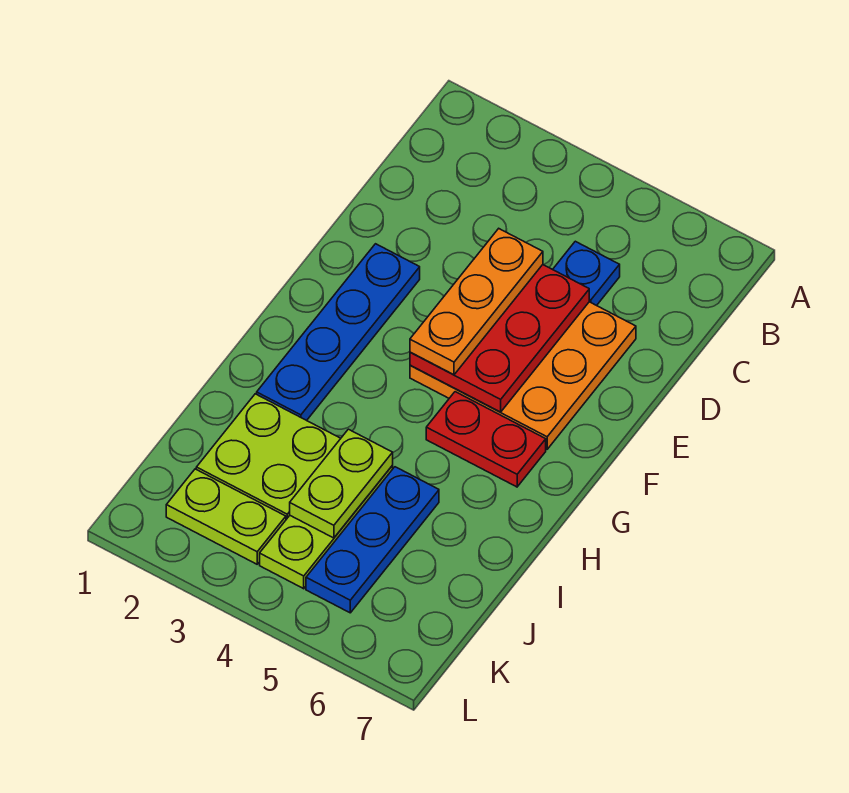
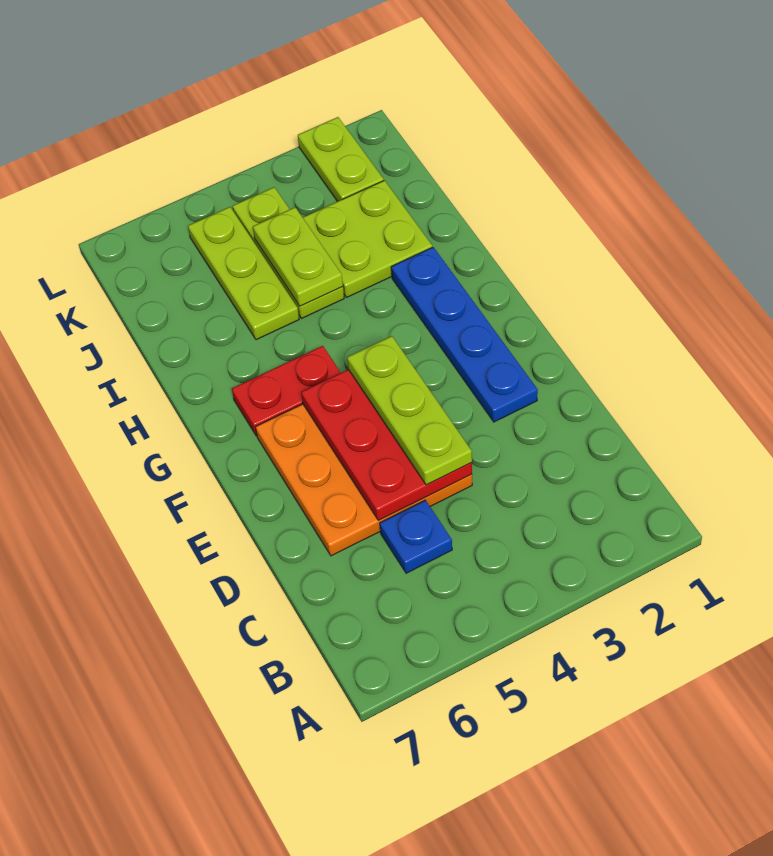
orange 1x3 plate [410,229,543,375] -> lime 1x3 plate [347,336,472,485]
blue 1x3 plate [306,467,439,613] -> lime 1x3 plate [188,207,299,340]
lime 1x2 plate [166,469,286,564] -> lime 1x2 plate turned to [298,117,384,201]

